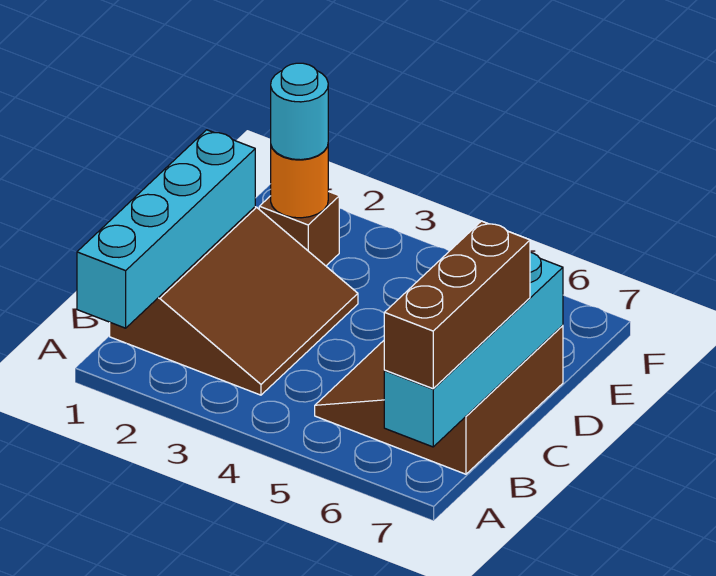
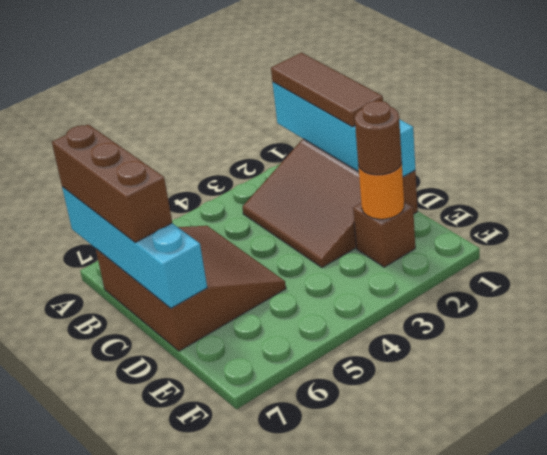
none -> brown 1x3 tile [271,53,383,127]
cyan 1x1 round brick [271,63,328,160] -> brown 1x1 round brick [355,101,402,175]

